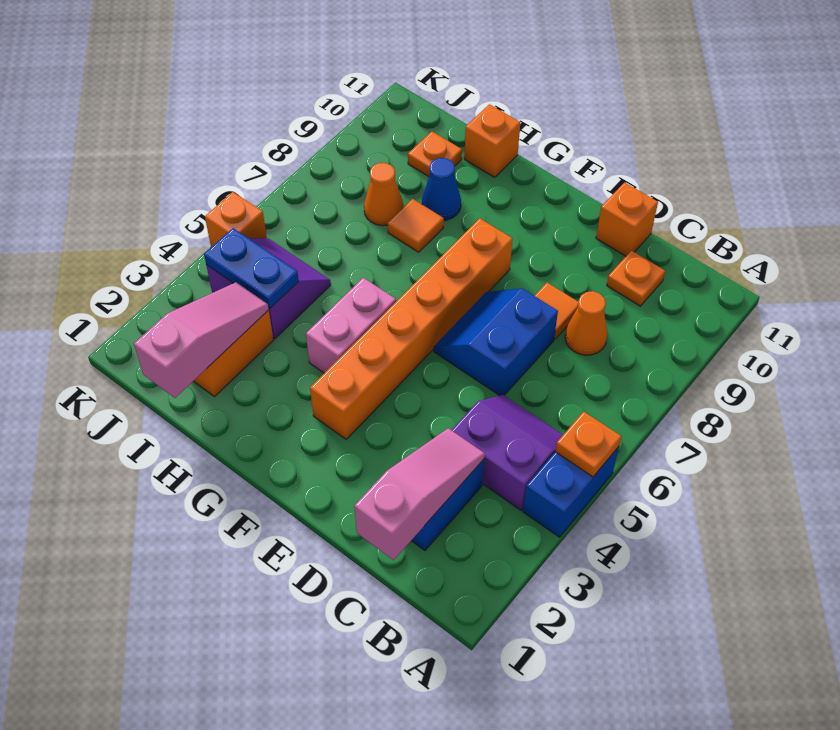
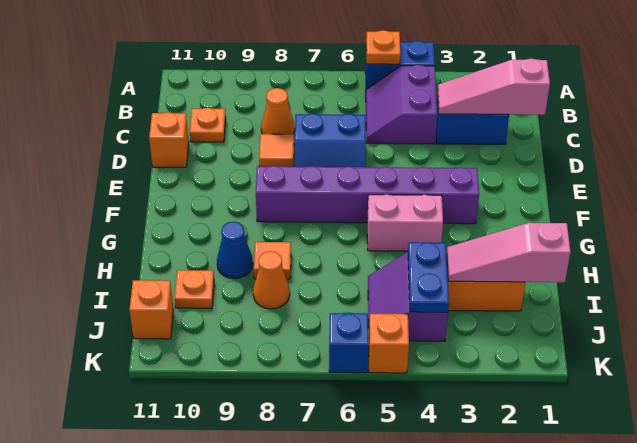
orange 1x6 brick [310,218,513,439] -> purple 1x6 brick [256,166,479,224]
orange 1x1 brick [464,104,520,177] -> orange 1x1 brick moved to [129,280,174,339]
none -> blue 1x1 brick [329,313,368,373]

